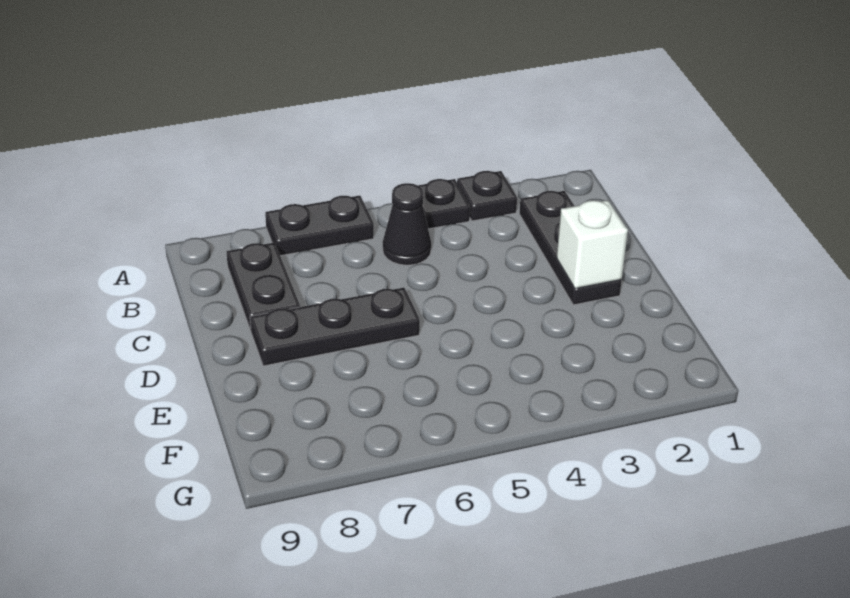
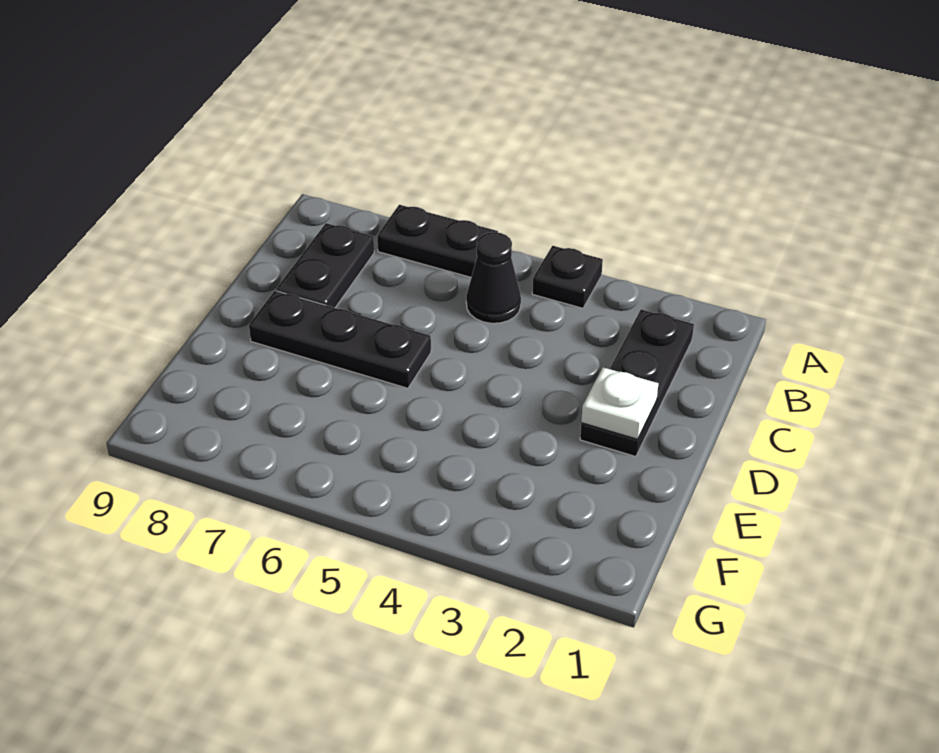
black 1x1 plate [457,171,517,221] -> none
white 1x1 brick [557,200,628,289] -> white 1x1 plate [581,367,659,439]

